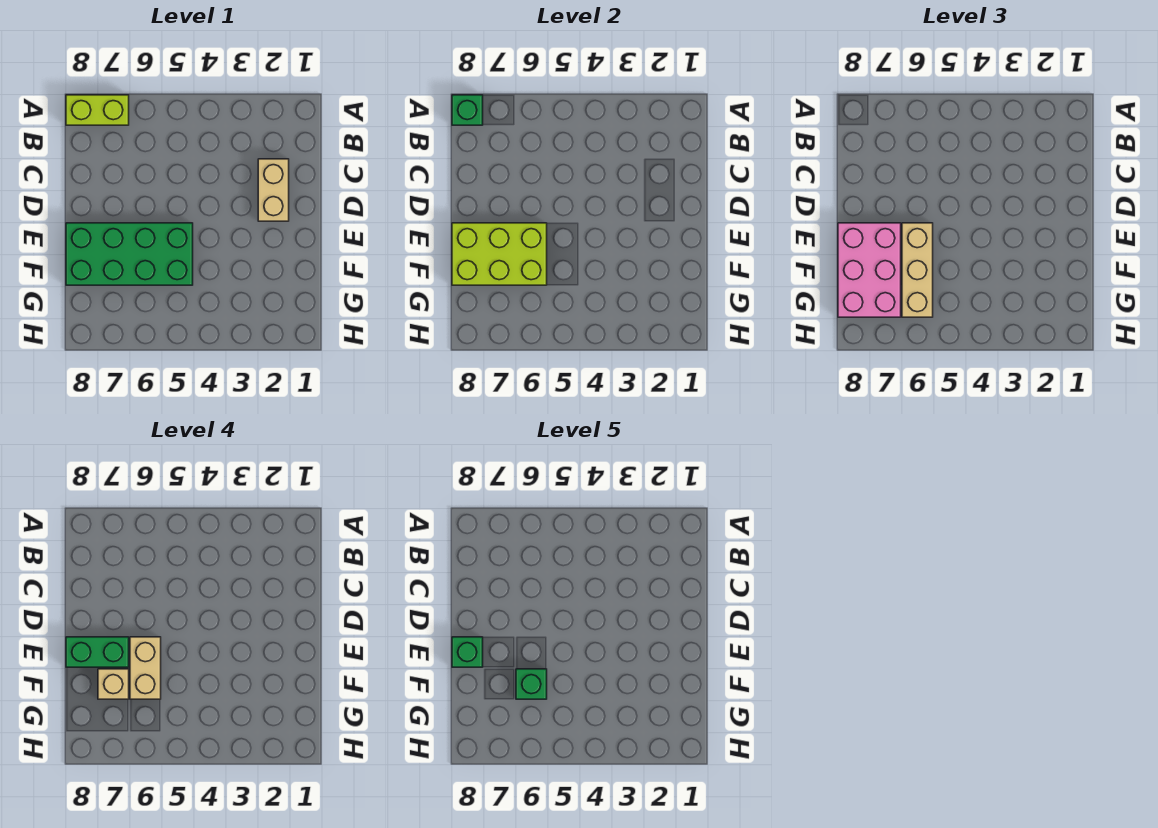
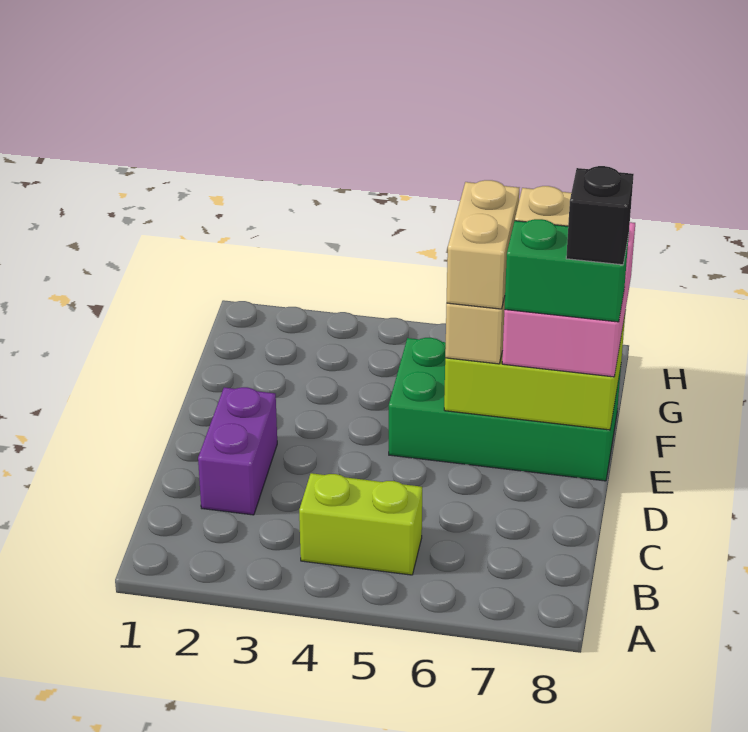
lime 1x2 brick [66,95,129,125] -> lime 1x2 brick moved to [299,473,422,575]
green 1x1 brick [452,95,483,125] -> none
tan 1x2 brick [258,159,289,221] -> purple 1x2 brick [198,387,277,515]
green 1x1 brick [452,637,483,667] -> black 1x1 brick [566,166,634,265]
green 1x1 brick [516,669,547,699] -> none

